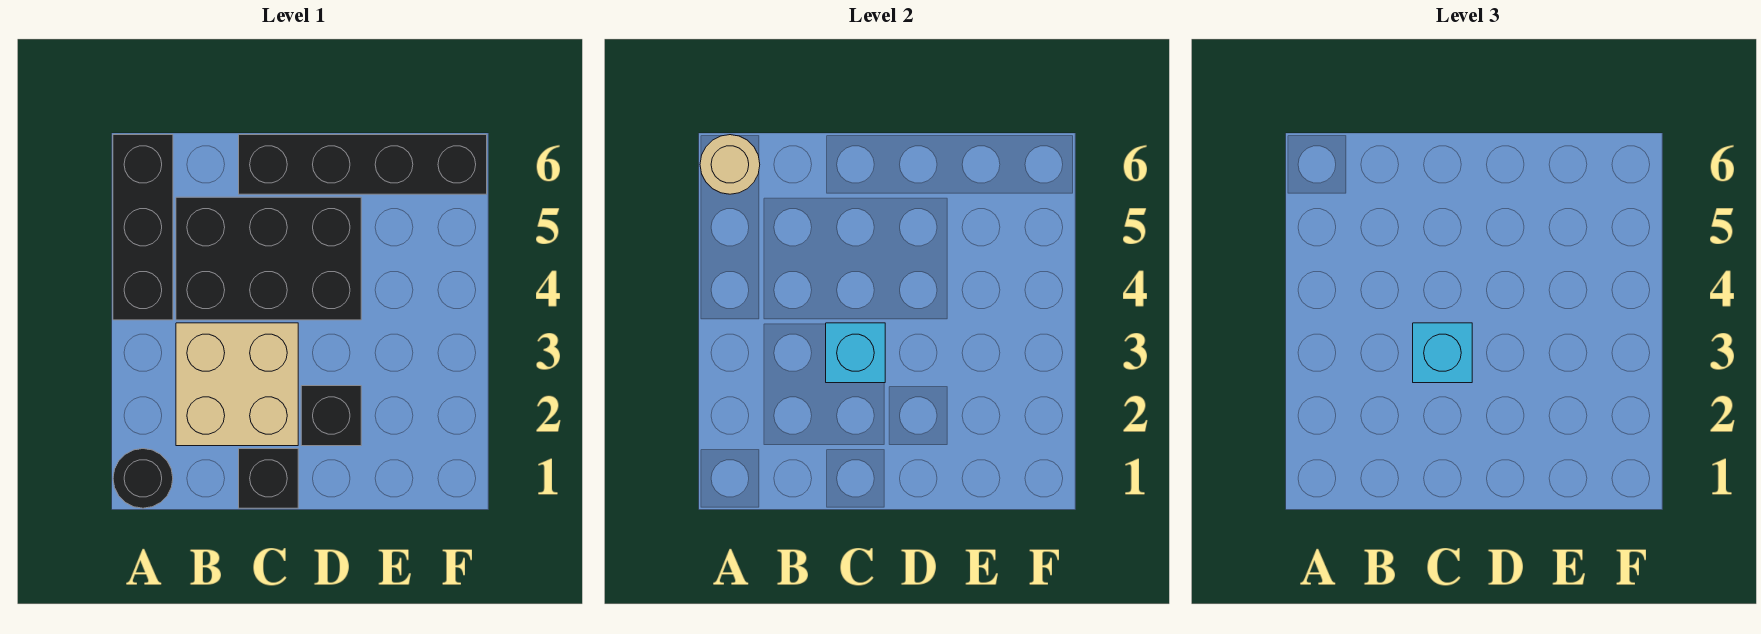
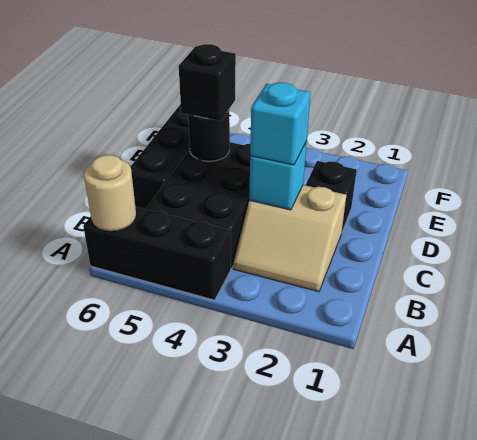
black 1x1 round brick [113,449,173,508] -> black 1x1 round brick moved to [188,110,230,161]
tan 2x2 brick [176,323,298,446] -> tan 2x2 slope [233,185,346,292]
black 1x1 brick [239,449,298,508] -> black 1x1 brick moved to [179,44,236,121]

